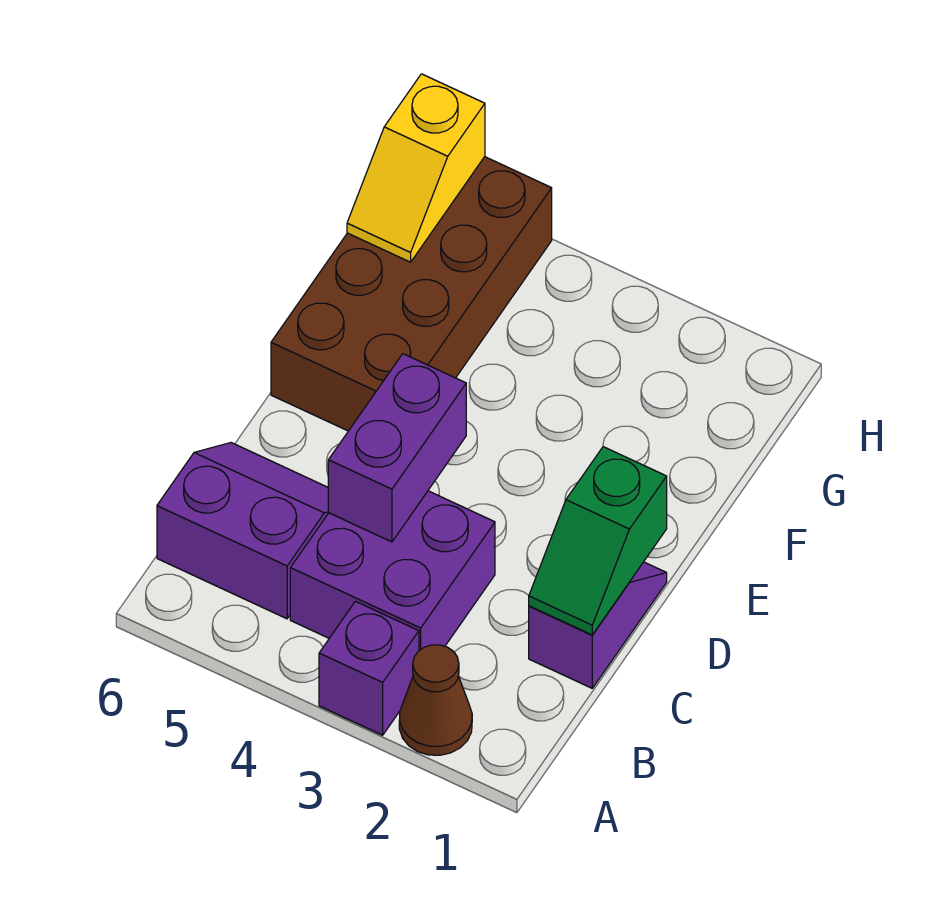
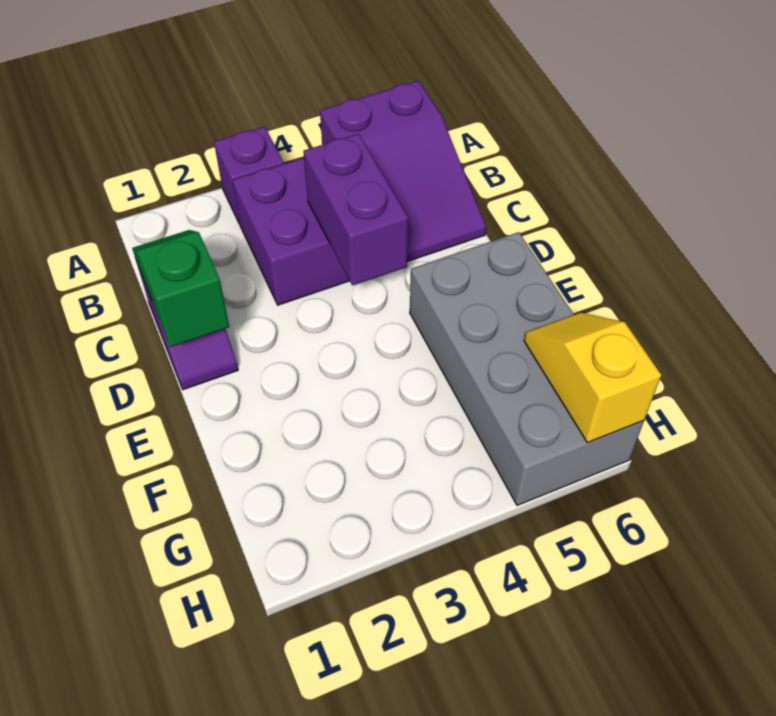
brown 1x1 cone [399,645,472,755] -> none
purple 2x2 slope [157,443,328,619] -> purple 2x3 slope [320,81,486,262]
brown 2x4 brick [271,157,552,431] -> grey 2x4 brick [410,232,644,505]

